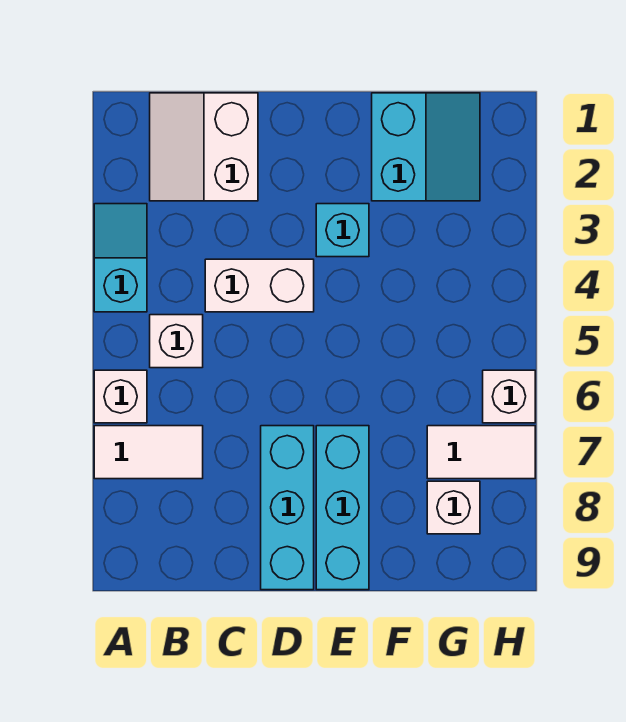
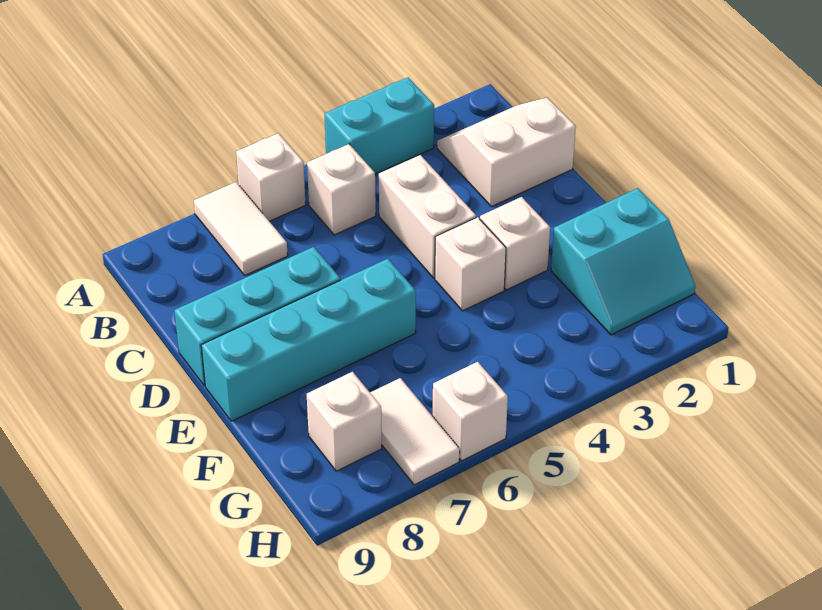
cyan 1x2 slope [94,204,147,312] -> cyan 1x2 brick [325,77,434,174]
cyan 1x1 brick [316,204,369,257] -> white 1x1 brick [480,197,550,290]
none -> white 1x1 brick [435,217,506,311]
cyan 1x3 brick [316,426,369,590] -> cyan 1x4 brick [201,259,416,421]

